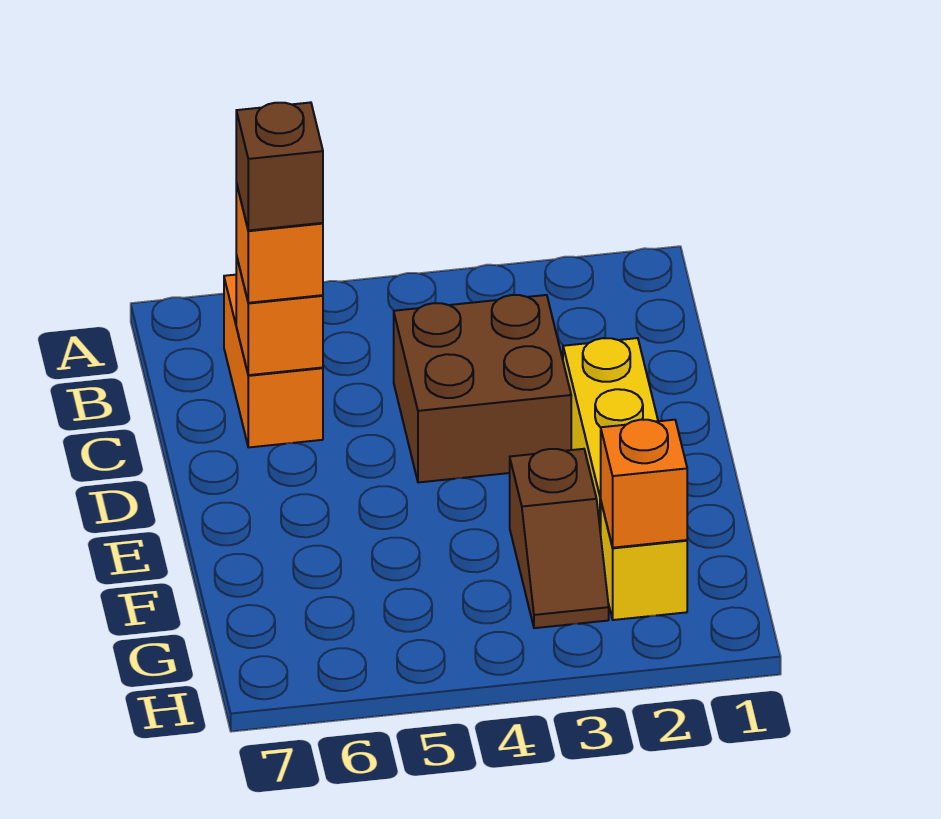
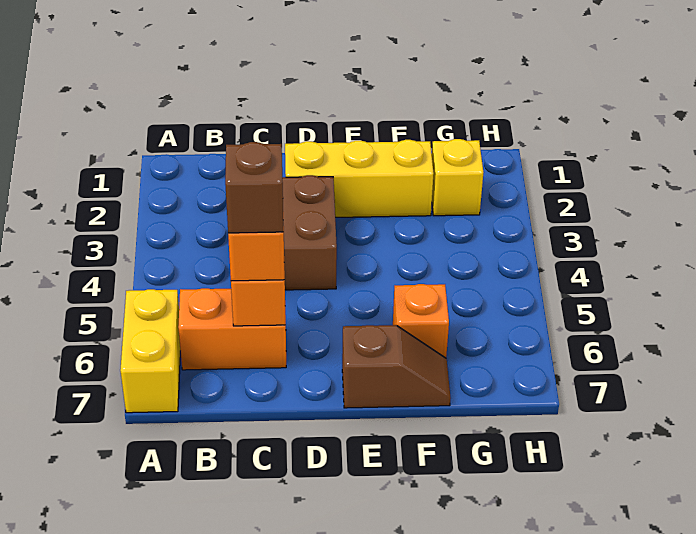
none -> yellow 1x2 brick [120,289,180,413]
brown 1x2 slope [510,449,609,628] -> brown 1x2 slope moved to [342,325,451,408]
orange 1x1 brick [601,420,687,548] -> orange 1x1 brick moved to [393,284,449,358]

